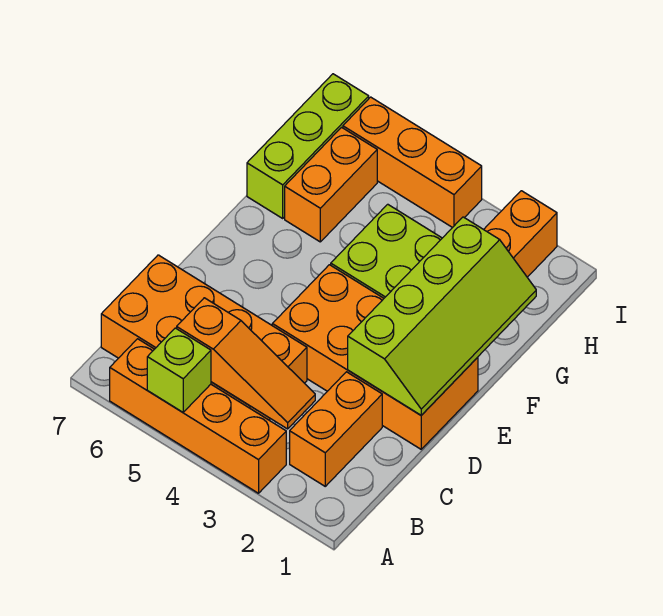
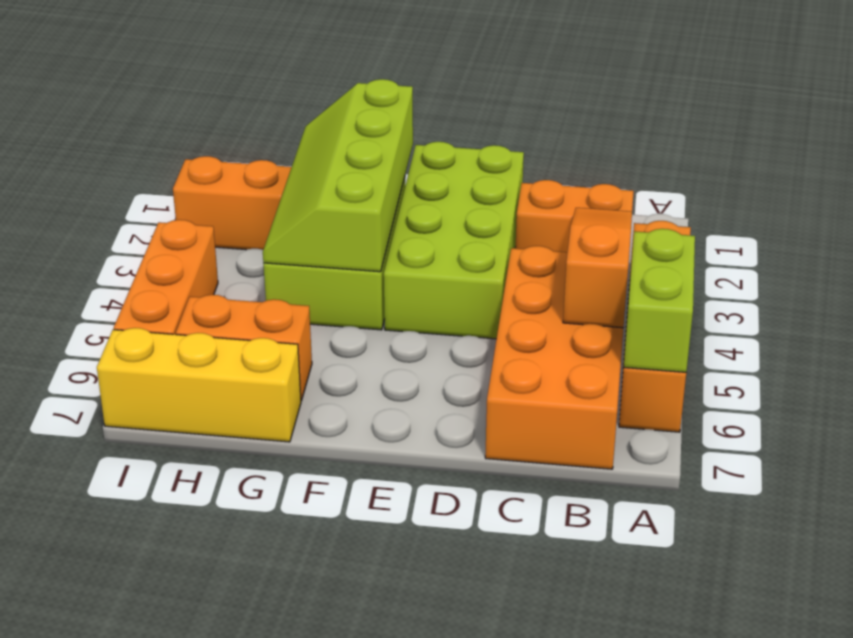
lime 1x1 brick [147,328,211,412] -> lime 1x2 brick [624,229,695,372]
orange 2x4 brick [272,265,478,449] -> lime 2x4 brick [384,142,524,339]
lime 2x4 slope [348,217,536,415] -> lime 2x4 slope turned to [263,79,413,272]
lime 1x3 brick [247,74,369,218] -> yellow 1x3 brick [97,328,301,442]

